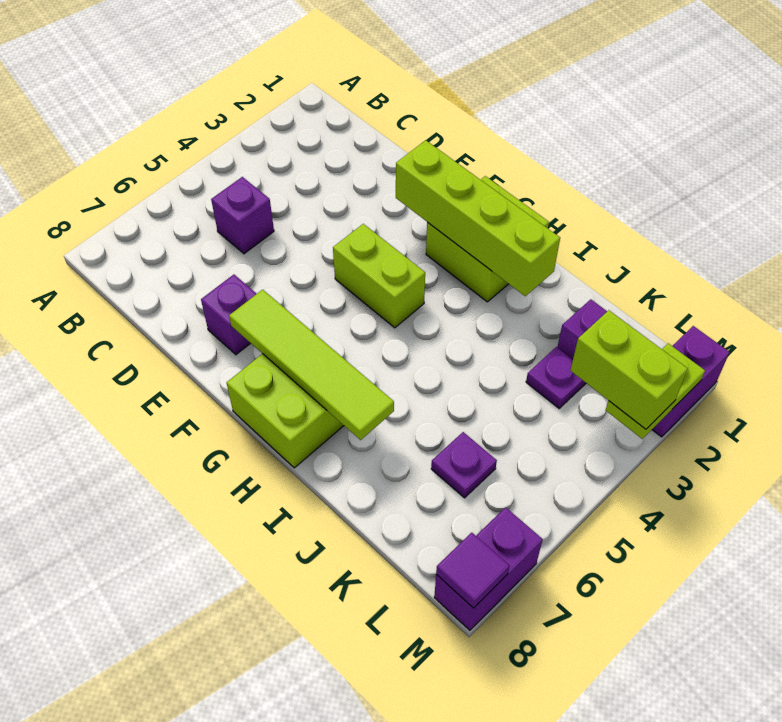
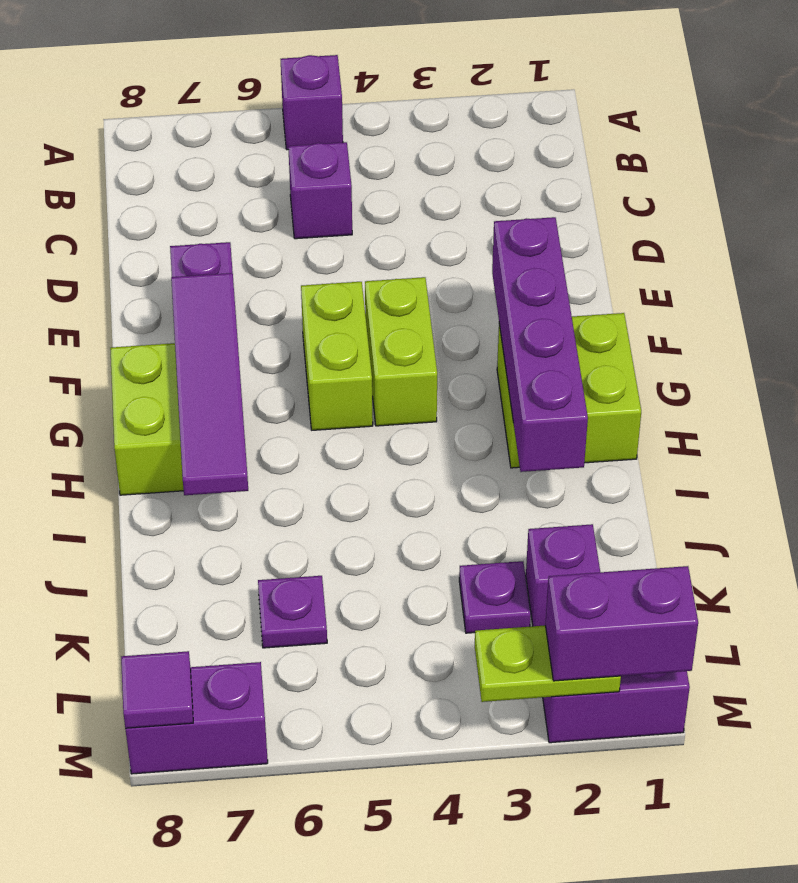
none -> purple 1x1 brick [281,55,343,150]
lime 1x4 brick [396,140,560,296] -> purple 1x4 brick [492,217,588,472]
lime 1x4 tile [229,290,394,440] -> purple 1x4 tile [171,273,248,495]
lime 1x2 brick [570,310,688,429] -> lime 1x2 brick moved to [301,282,373,430]
none -> purple 1x2 brick [545,566,698,681]

